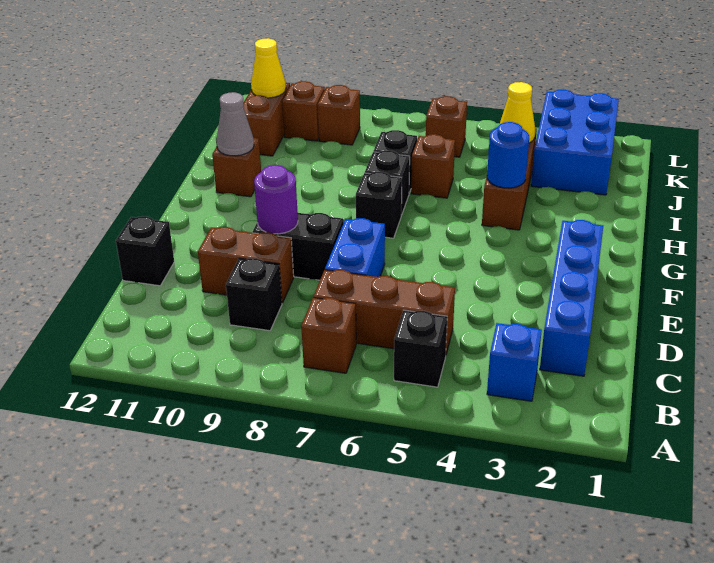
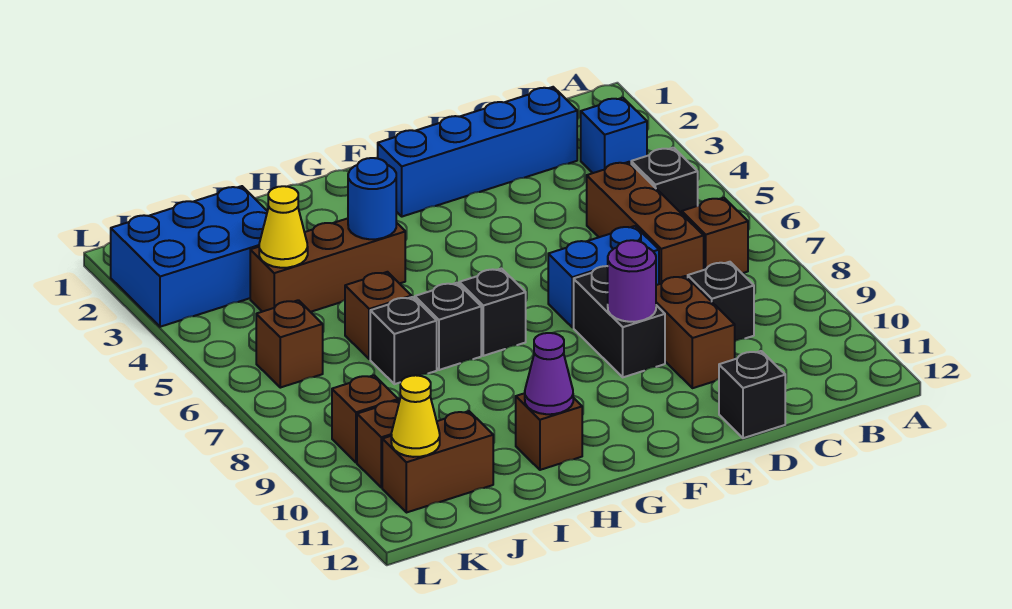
grey 1x1 cone [216,92,254,156] -> purple 1x1 cone [525,333,573,414]

